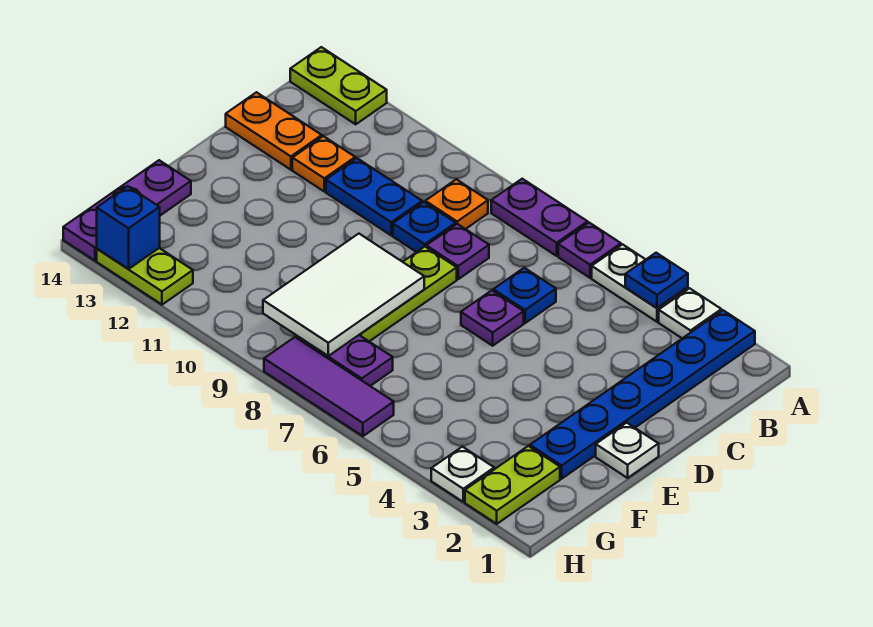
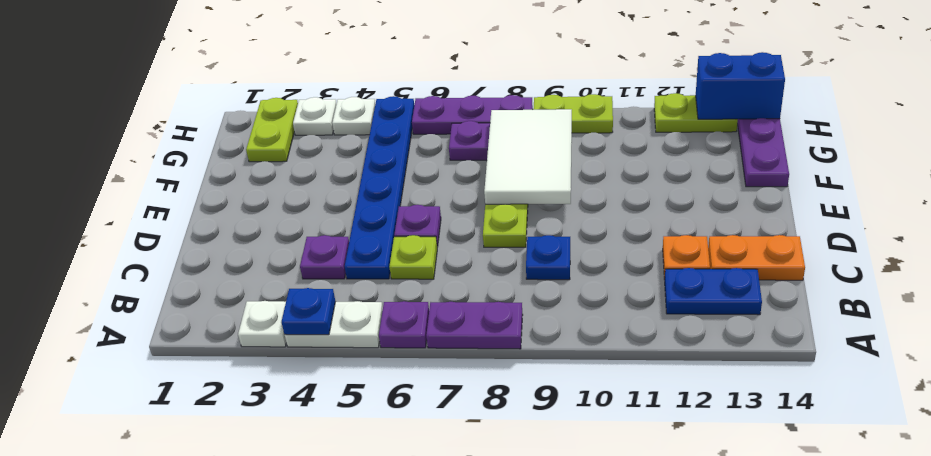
blue 1x6 plate [530,310,755,479] -> blue 1x6 plate moved to [345,96,414,279]
lime 1x2 plate [290,47,387,124] -> lime 1x2 plate moved to [533,94,613,133]
orange 1x1 plate [425,179,488,229] -> none
blue 1x1 plate [493,268,556,323] -> lime 1x1 plate [389,235,437,279]
purple 1x1 plate [426,224,489,279] -> purple 1x1 plate moved to [300,235,349,279]
blue 1x2 plate [326,158,422,235] -> blue 1x2 plate moved to [664,268,762,315]
white 1x1 plate [596,423,659,478] -> white 1x1 plate moved to [332,97,375,135]
purple 1x3 tile [264,337,394,436] -> purple 1x3 plate [412,95,533,134]
blue 1x1 brick [97,186,160,269] -> blue 1x2 brick [696,52,785,119]

